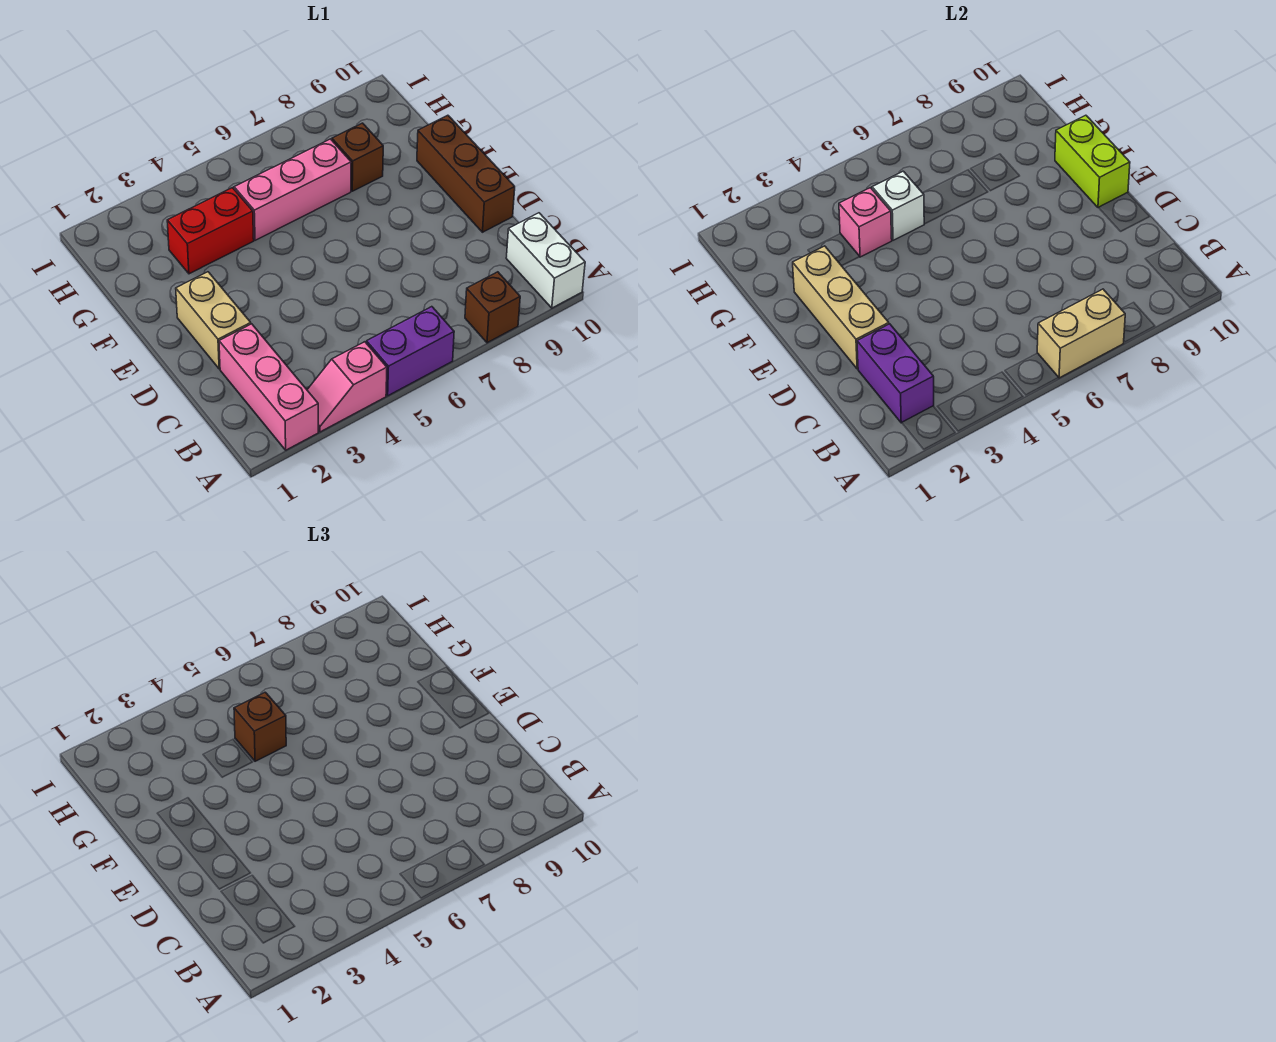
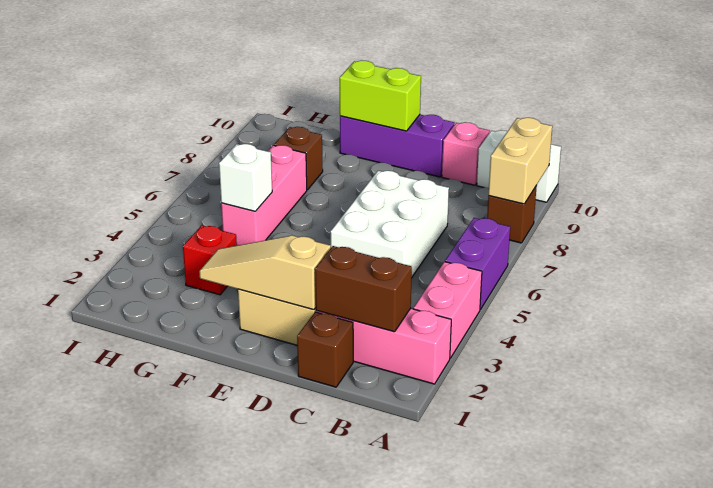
pink 1x2 slope [307,342,387,432] -> pink 1x2 brick [413,262,482,358]
tan 1x2 brick [1037,289,1125,378] -> tan 1x2 brick moved to [489,118,552,204]
purple 1x2 brick [857,324,934,423] -> brown 1x2 brick [315,246,412,332]
none -> white 2x3 brick [331,171,449,278]
tan 1x3 brick [793,246,889,369] -> tan 1x3 slope [199,235,331,310]
brown 1x3 brick [417,115,515,232] -> purple 1x3 brick [340,115,455,177]
red 1x2 brick [167,188,254,274] -> red 1x1 brick [183,225,237,295]
pink 1x1 brick [839,188,892,257] -> pink 1x1 brick moved to [442,122,490,185]
brown 1x1 brick [234,692,286,761] -> brown 1x1 brick moved to [297,312,353,387]

